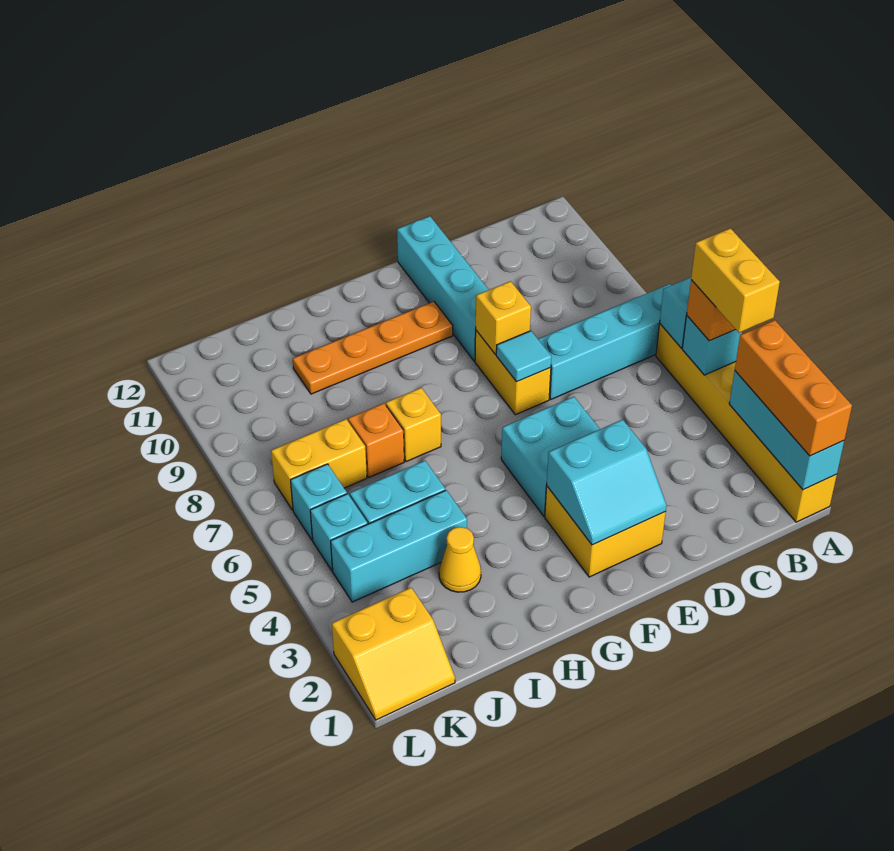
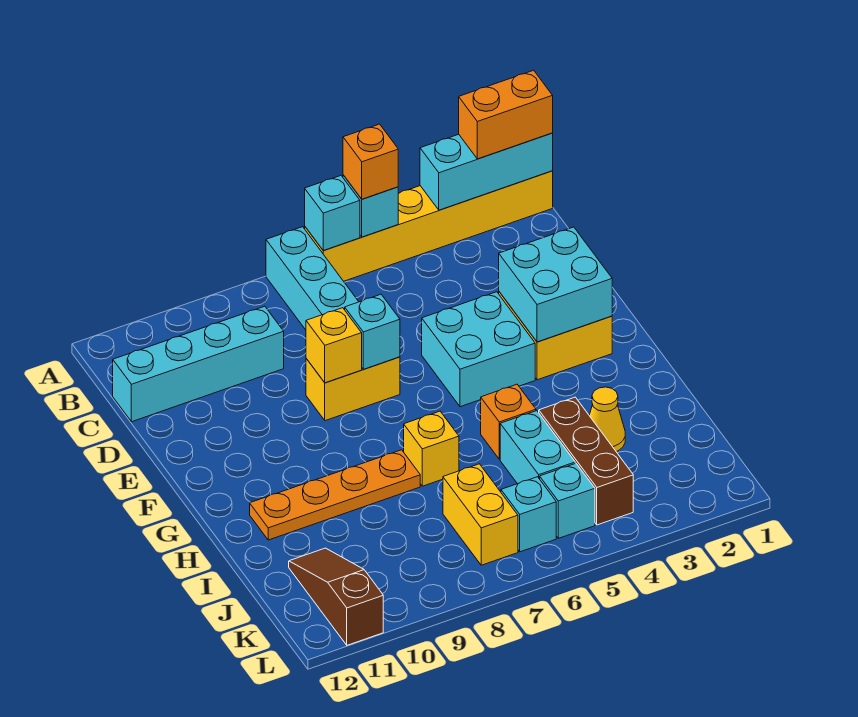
orange 1x3 brick [735,320,852,456] -> orange 1x2 brick [459,70,553,159]
yellow 1x2 brick [691,228,780,333] -> none
cyan 2x2 slope [547,420,667,545] -> cyan 2x2 brick [499,227,612,342]
cyan 1x1 tile [496,331,552,382] -> cyan 1x1 brick [345,294,400,369]
cyan 1x4 brick [397,216,489,361] -> cyan 1x4 brick moved to [113,306,284,422]
orange 1x4 plate [293,301,453,394] -> orange 1x4 plate turned to [250,450,420,540]
cyan 1x3 brick [331,490,467,602] -> brown 1x3 brick [539,397,633,525]
orange 1x1 brick [348,403,404,477] -> orange 1x1 brick moved to [481,384,536,459]
none -> brown 1x3 slope [289,548,383,645]
yellow 2x2 slope [332,588,455,720] -> none

